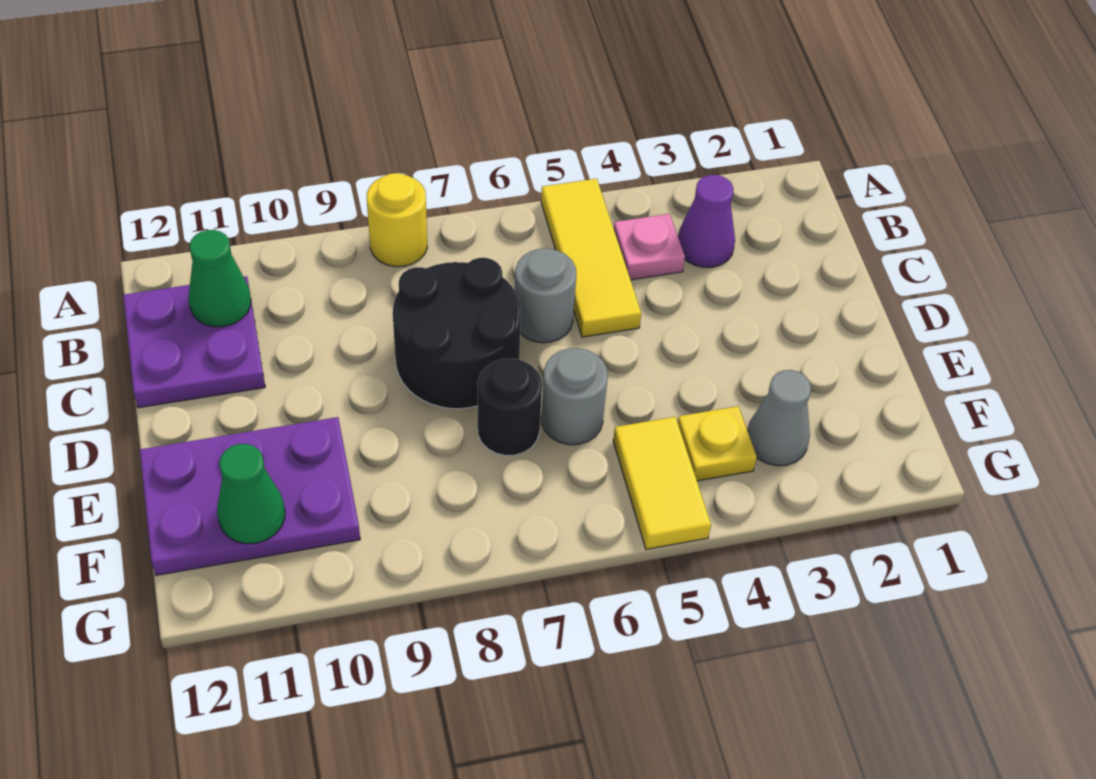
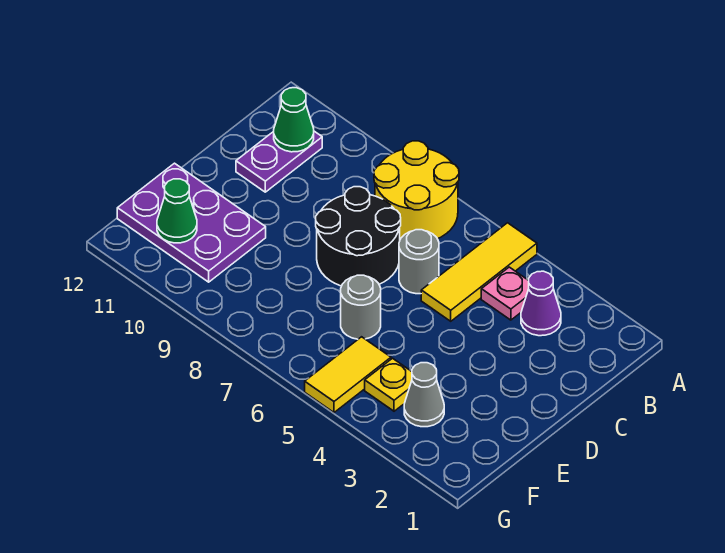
yellow 1x1 round brick [367,173,427,267] -> yellow 2x2 round brick [374,141,459,239]
purple 2x2 plate [123,276,265,408] -> purple 1x2 plate [236,131,322,192]
black 1x1 round brick [478,359,542,456] -> none

